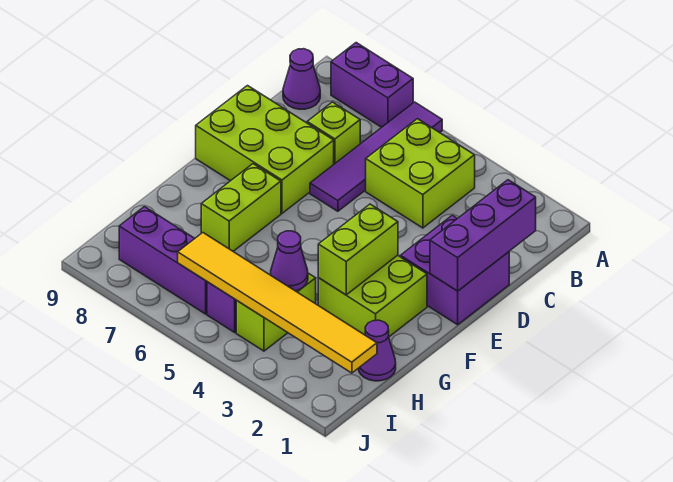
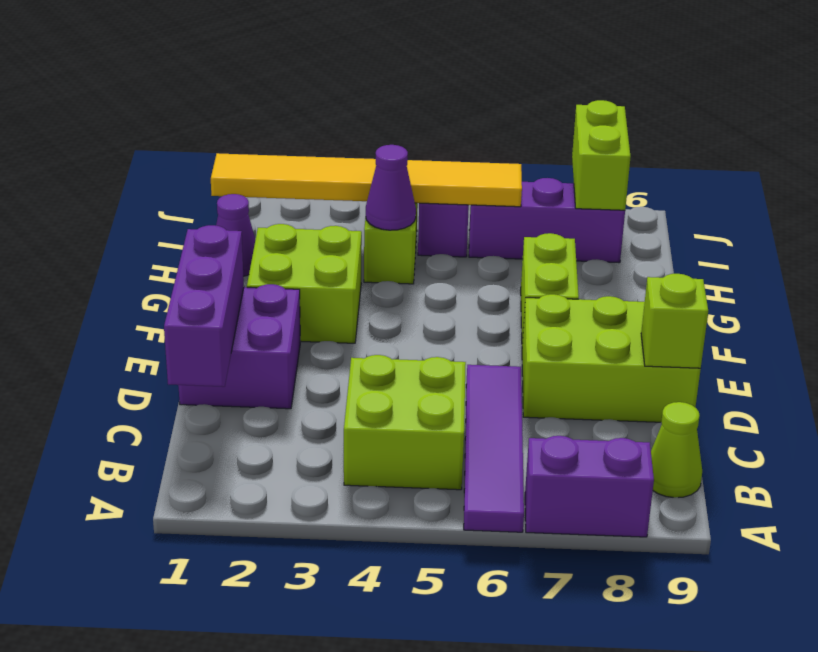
purple 1x1 cone [283,49,320,109] -> lime 1x1 cone [651,402,702,498]
lime 1x1 brick [307,102,360,164] -> lime 1x1 brick moved to [641,274,708,368]
lime 1x2 brick [318,204,398,295] -> lime 1x2 brick moved to [572,100,631,210]

